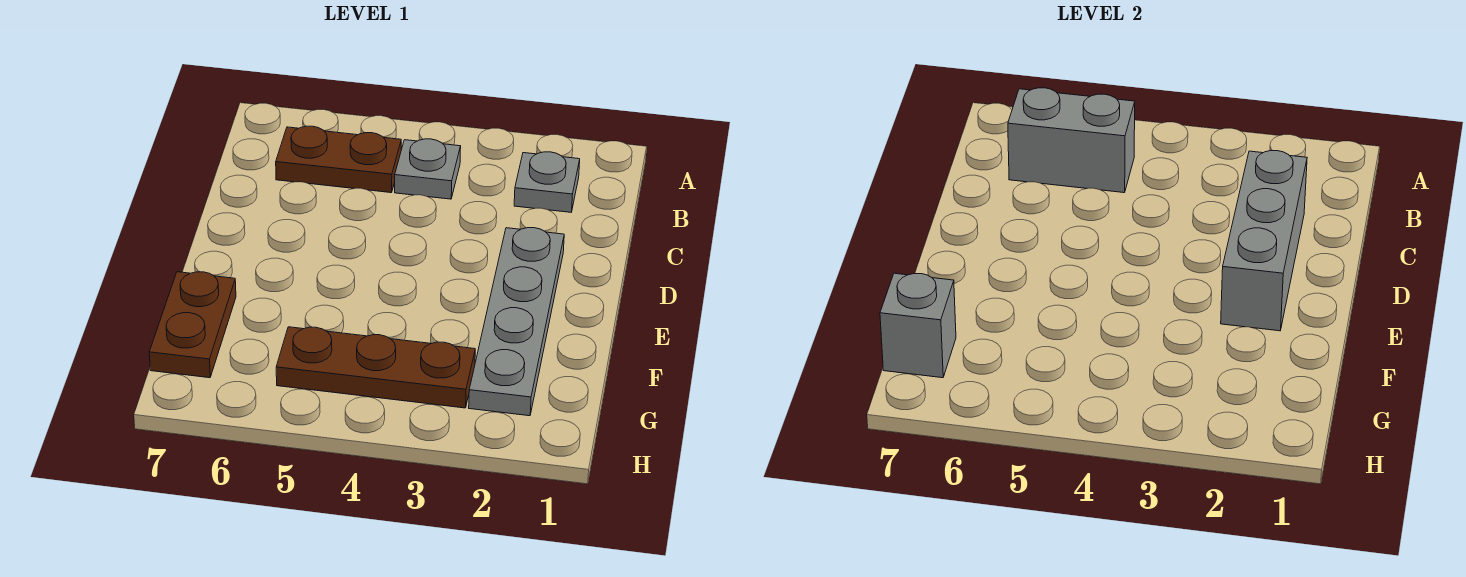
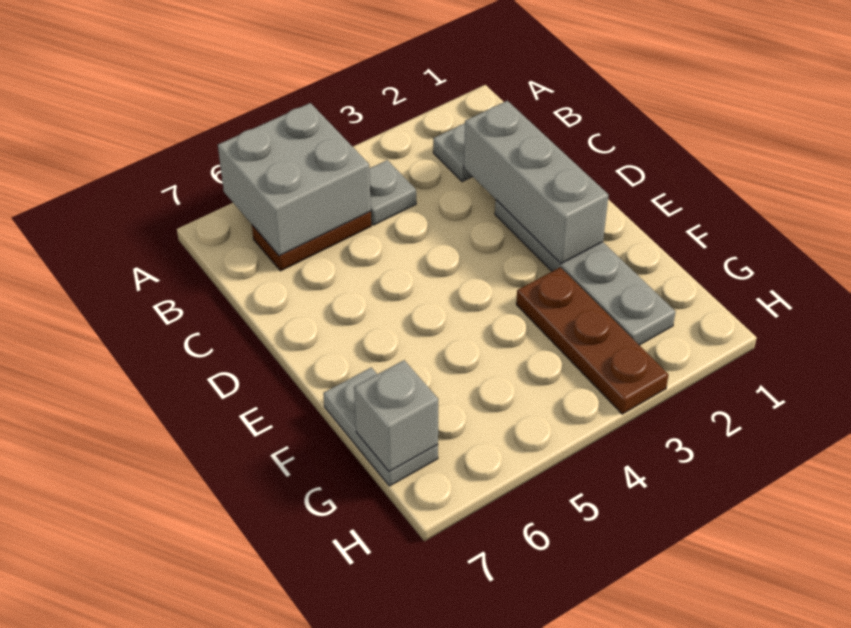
grey 1x2 brick [1008,88,1135,193] -> grey 2x2 brick [218,103,371,256]
brown 1x2 plate [149,272,236,378] -> grey 1x2 plate [323,367,438,486]
brown 1x3 plate [276,327,475,408] -> brown 1x3 plate turned to [516,267,669,414]

